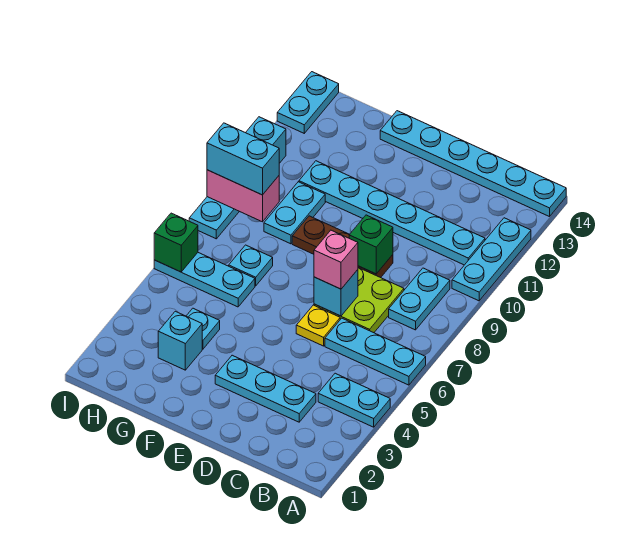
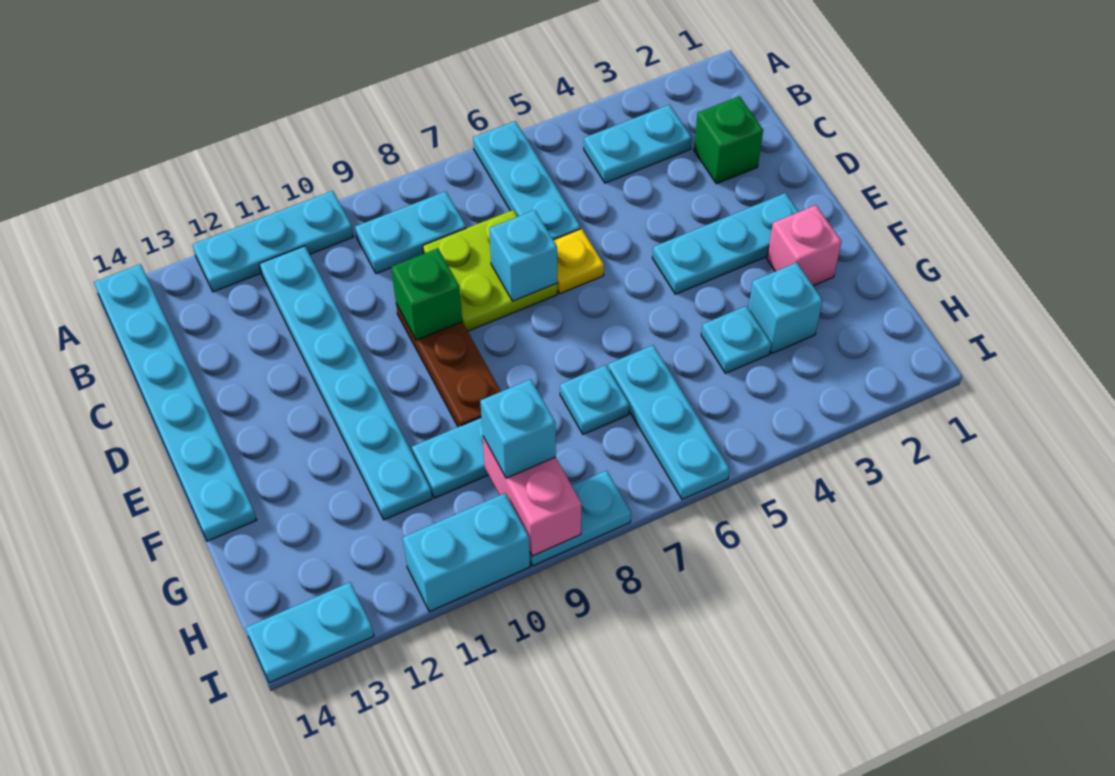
cyan 1x2 plate [318,373,390,427] -> cyan 1x2 plate turned to [584,105,692,183]
cyan 1x3 plate [215,355,316,422] -> cyan 1x3 plate turned to [652,193,799,294]
pink 1x1 brick [314,230,358,289] -> pink 1x1 brick moved to [767,205,842,286]
cyan 1x2 brick [207,123,279,195] -> cyan 1x1 brick [480,379,556,478]
green 1x1 brick [154,213,198,272] -> green 1x1 brick moved to [694,96,763,184]

